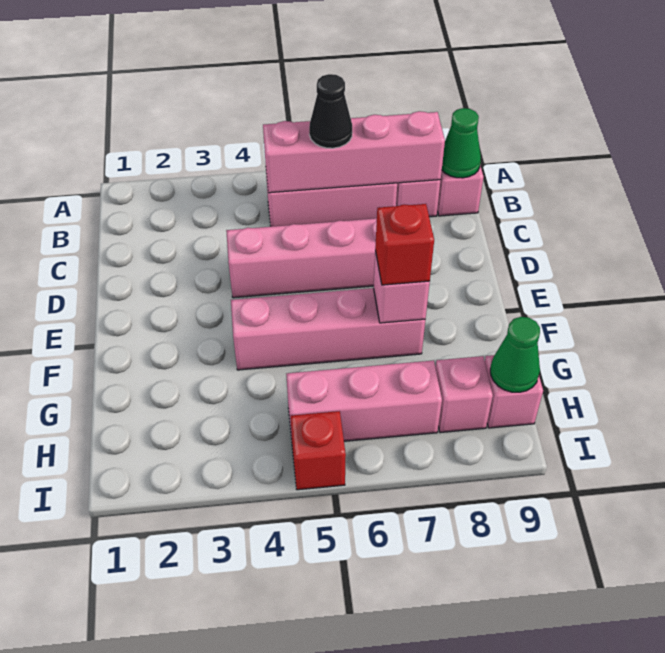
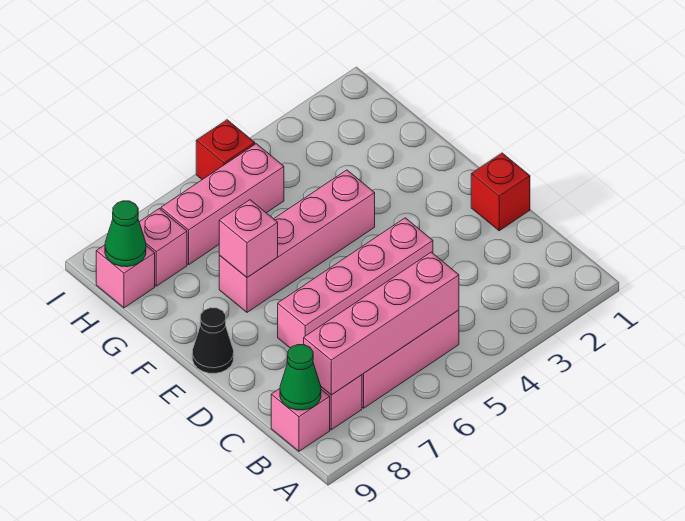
black 1x1 cone [309,74,352,148] -> black 1x1 cone moved to [192,308,234,373]
red 1x1 brick [375,204,434,285] -> red 1x1 brick moved to [471,153,530,231]

